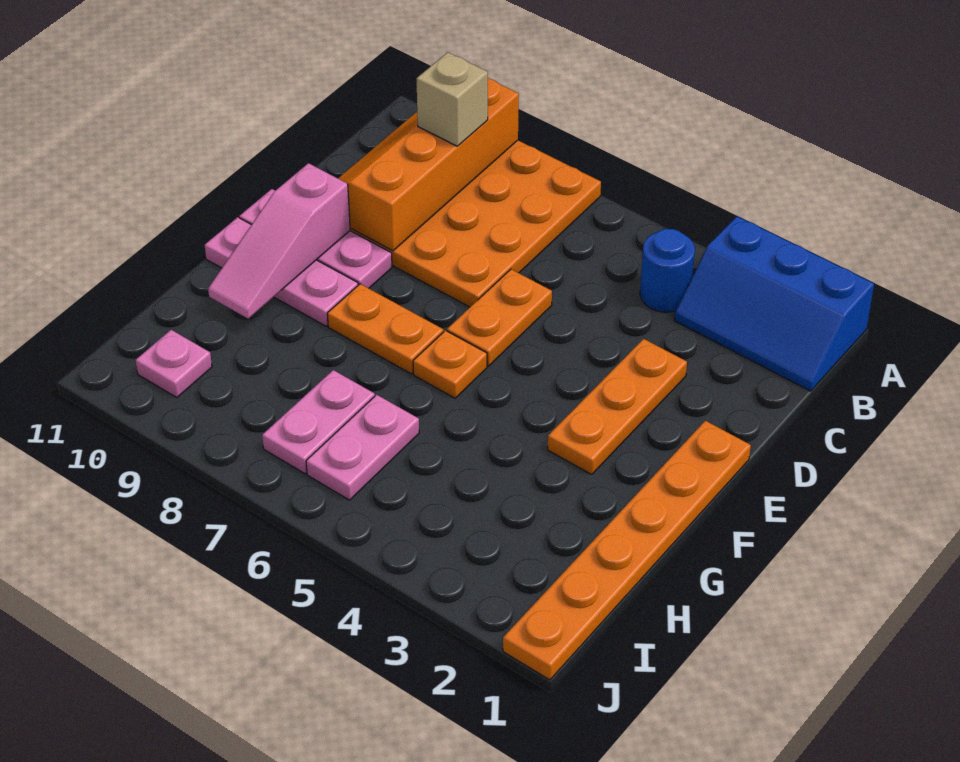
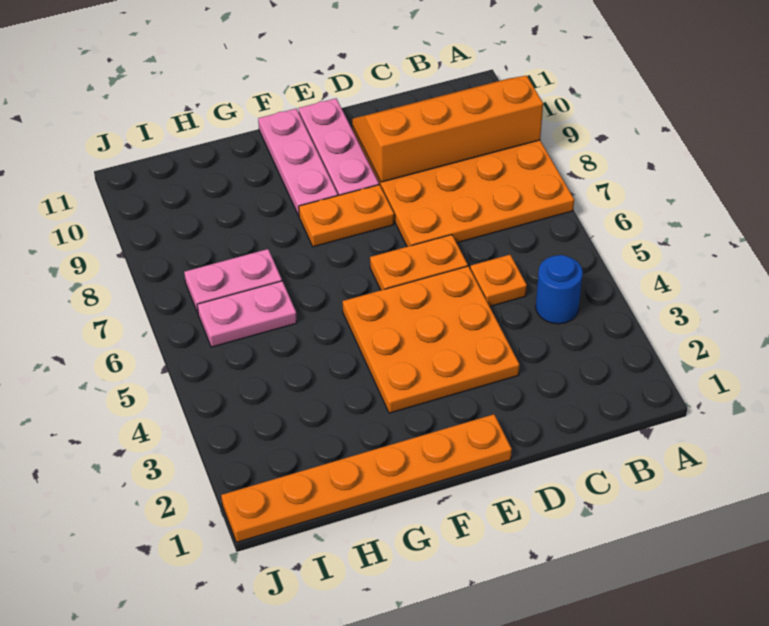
blue 2x3 slope [675,217,874,391] -> none
tan 1x1 brick [416,52,488,146] -> none
orange 1x3 plate [548,339,687,474] -> orange 3x3 plate [343,266,519,413]
pink 1x3 slope [208,163,350,318] -> none
orange 1x1 plate [413,330,487,398] -> orange 1x1 plate moved to [470,255,527,306]
orange 1x2 plate [327,284,443,374] -> orange 1x2 plate turned to [299,185,394,247]
pink 1x1 plate [136,330,212,397] -> none

